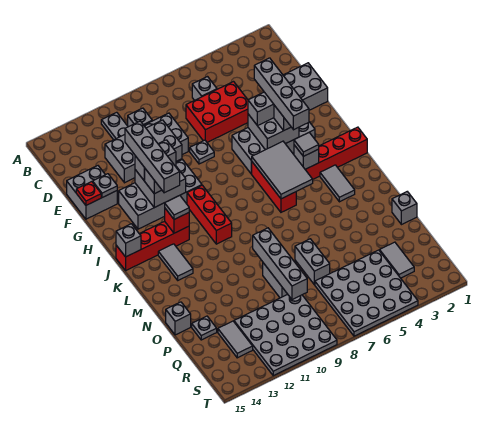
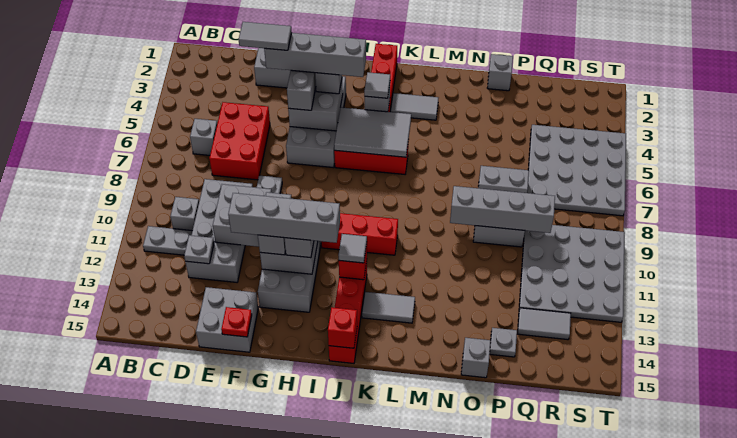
grey 1x1 plate [93,174,117,198] -> grey 1x1 plate moved to [184,235,214,264]
grey 1x1 brick [116,224,141,257] -> red 1x1 brick [328,308,357,348]
grey 1x2 tile [380,242,414,278] -> grey 1x2 tile moved to [239,22,292,50]

